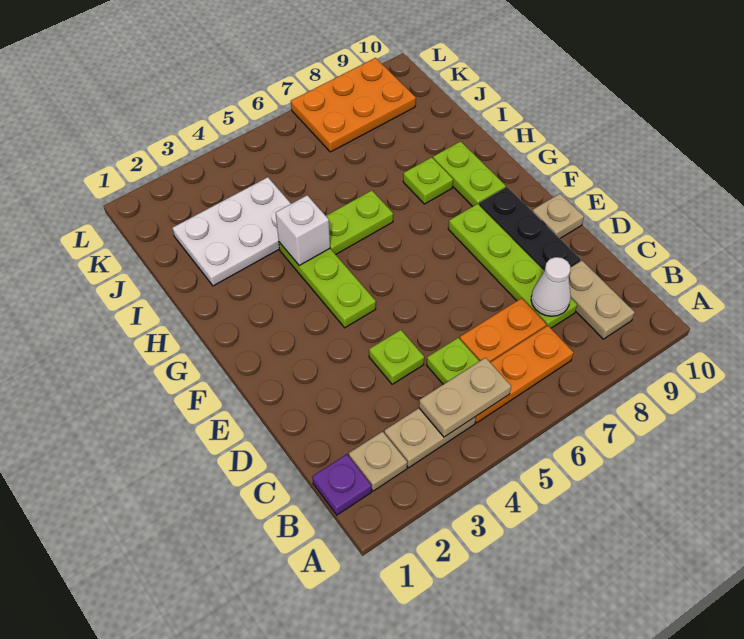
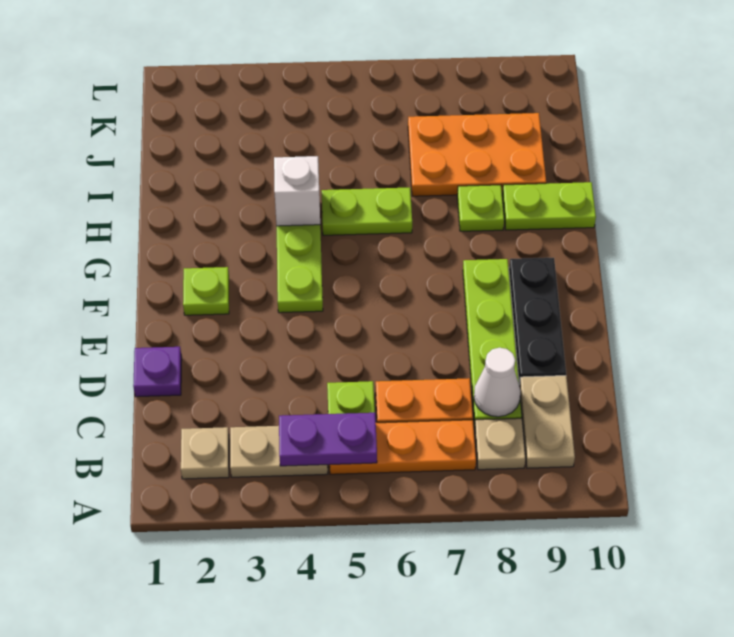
purple 1x1 plate [312,454,371,515] -> purple 1x1 plate moved to [133,347,182,397]
tan 1x2 plate [419,358,511,437] -> purple 1x2 plate [279,413,377,466]
lime 1x1 plate [369,330,424,384] -> lime 1x1 plate moved to [183,267,229,315]
tan 1x1 plate [532,194,584,238] -> tan 1x1 plate moved to [475,418,526,470]
lime 1x2 plate [433,141,506,207] -> lime 1x2 plate turned to [502,182,596,230]
white 2x3 plate [172,177,291,286] -> none
orange 2x3 plate [291,58,416,152] -> orange 2x3 plate moved to [408,113,546,196]

